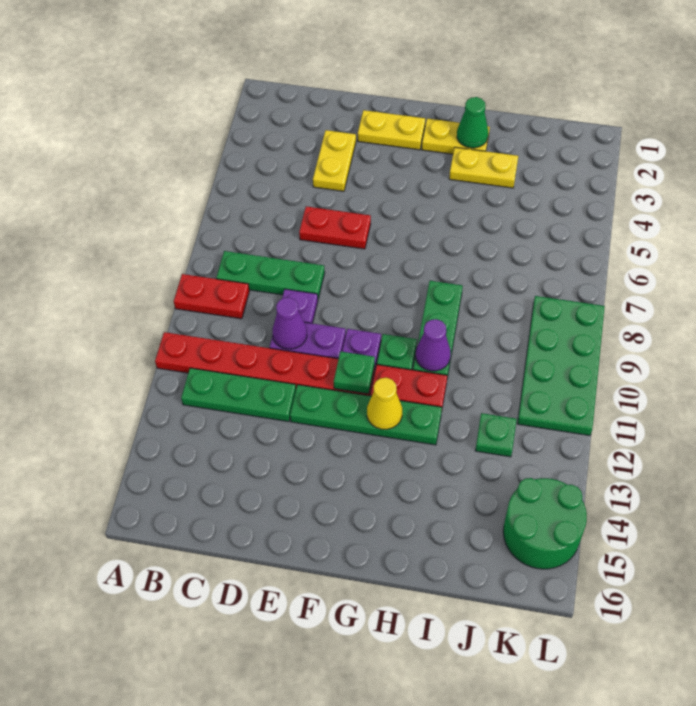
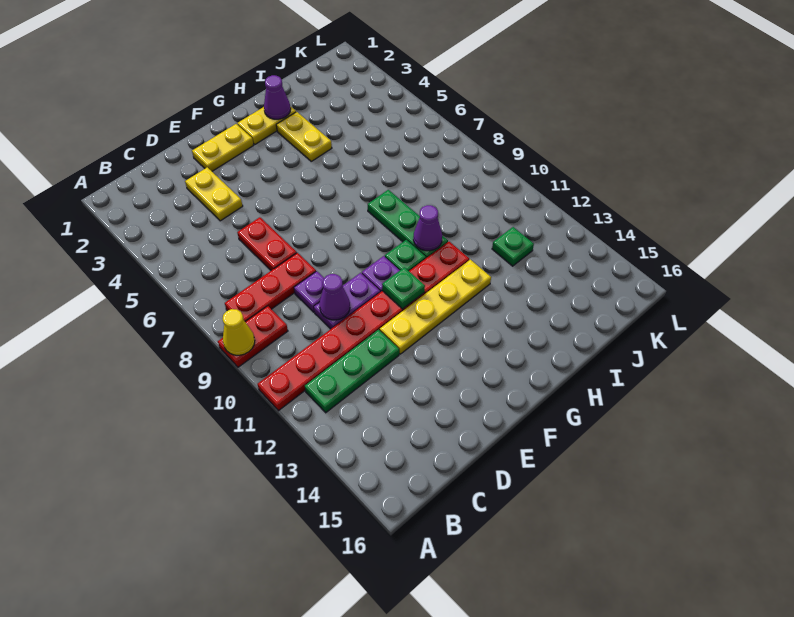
green 1x3 plate [216,251,325,299] -> red 1x3 plate [225,253,316,322]
red 1x2 plate [299,206,371,249] -> red 1x2 plate turned to [237,217,297,270]
green 1x4 plate [290,385,442,445] -> yellow 1x4 plate [380,260,491,354]
yellow 1x1 cone [367,378,402,429] -> yellow 1x1 cone moved to [223,309,255,355]
green 1x1 cone [457,97,488,148] -> purple 1x1 cone [264,75,291,119]
yellow 1x2 plate [449,147,518,188] -> yellow 1x2 plate turned to [276,112,332,161]
green 2x4 plate [517,296,605,436] -> none
green 2x2 round brick [503,478,587,569] -> none

